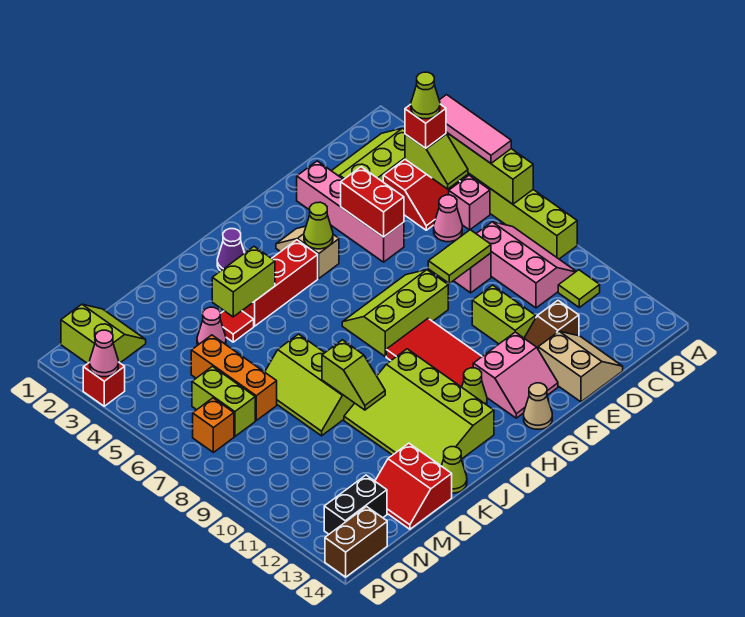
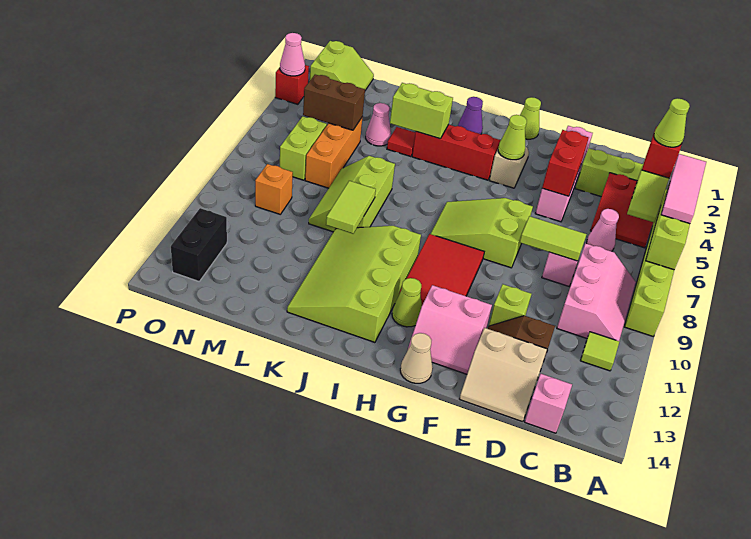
pink 1x1 brick [449,175,490,230] -> pink 1x1 brick moved to [525,374,572,433]
tan 2x2 slope [538,331,623,402] -> tan 2x2 slope turned to [460,328,547,422]
lime 1x2 brick [472,285,536,344] -> lime 1x1 brick [489,284,531,326]
lime 2x3 slope [342,270,448,356] -> lime 2x3 slope turned to [431,198,533,268]
lime 1x2 slope [322,340,385,410] -> lime 1x2 tile [326,181,376,234]
lime 1x1 cone [442,447,467,493] -> lime 1x1 cone moved to [520,97,541,139]
red 2x2 slope [375,443,452,529] -> none
black 1x2 brick [324,475,387,534] -> black 1x2 brick turned to [171,208,227,281]
orange 1x1 brick [193,398,234,452] -> orange 1x1 brick moved to [255,164,293,214]
brown 1x2 brick [325,507,387,577] -> brown 1x2 brick moved to [303,75,365,130]

